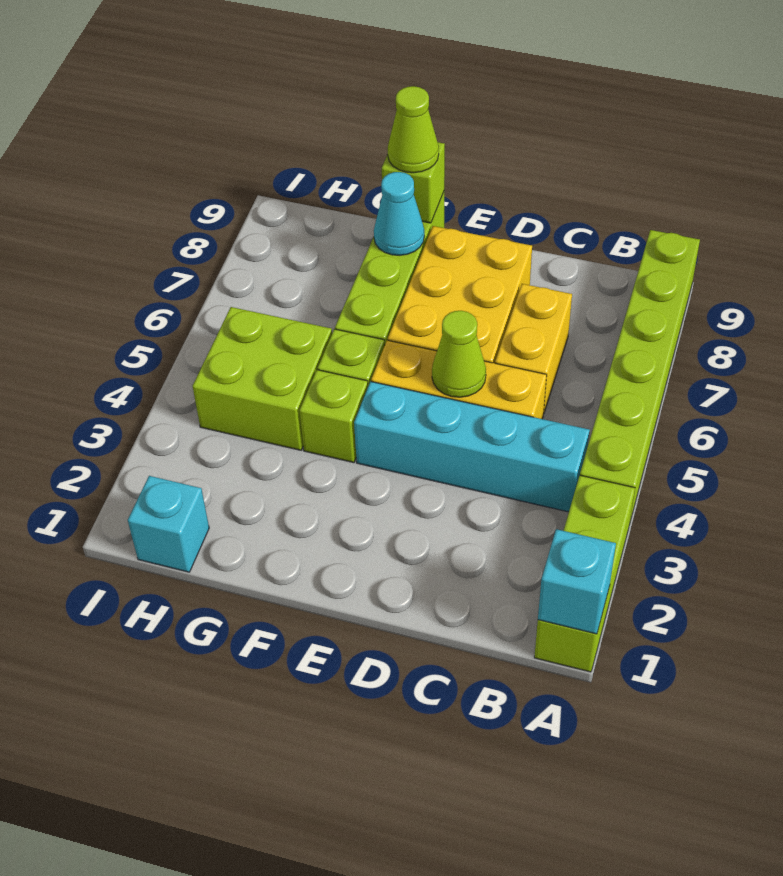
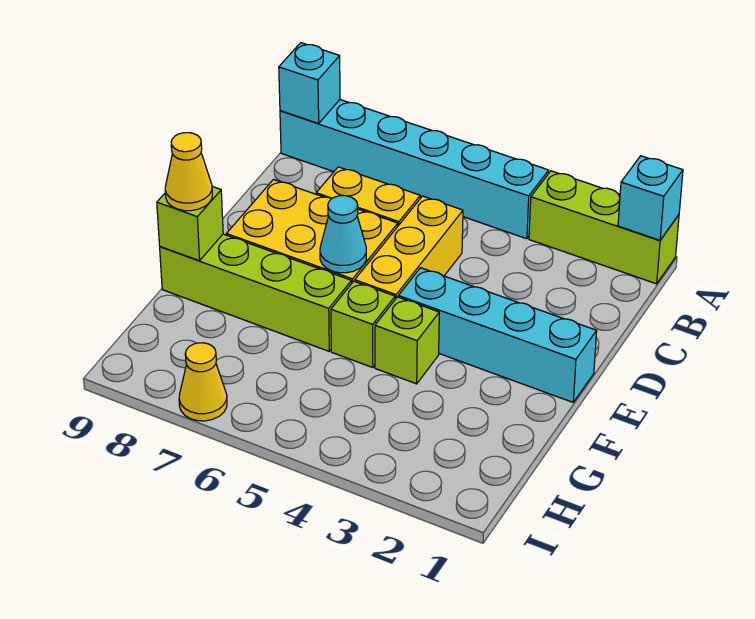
lime 1x6 brick [580,230,700,521] -> cyan 1x6 brick [280,100,549,239]
cyan 1x4 brick [354,382,590,512] -> cyan 1x4 brick turned to [398,268,597,402]
lime 1x1 cone [432,311,486,397] -> none
cyan 1x1 cone [374,172,424,255] -> cyan 1x1 cone moved to [320,196,366,273]
lime 1x1 cone [388,86,439,173] -> yellow 1x1 cone [165,133,212,211]
lime 2x2 brick [193,307,332,450] -> none
cyan 1x1 brick [128,476,209,572] -> cyan 1x1 brick moved to [279,43,340,123]
none -> yellow 1x1 cone [179,343,227,421]

